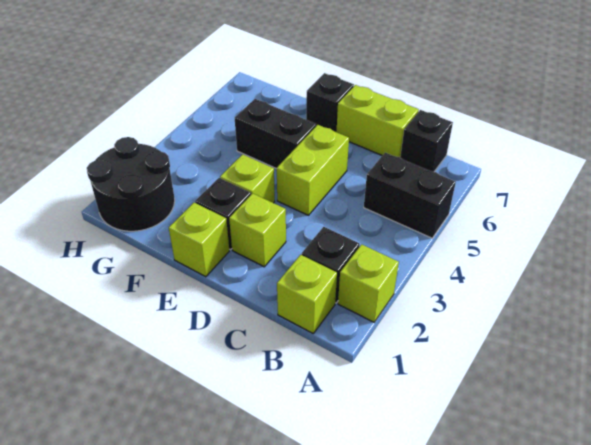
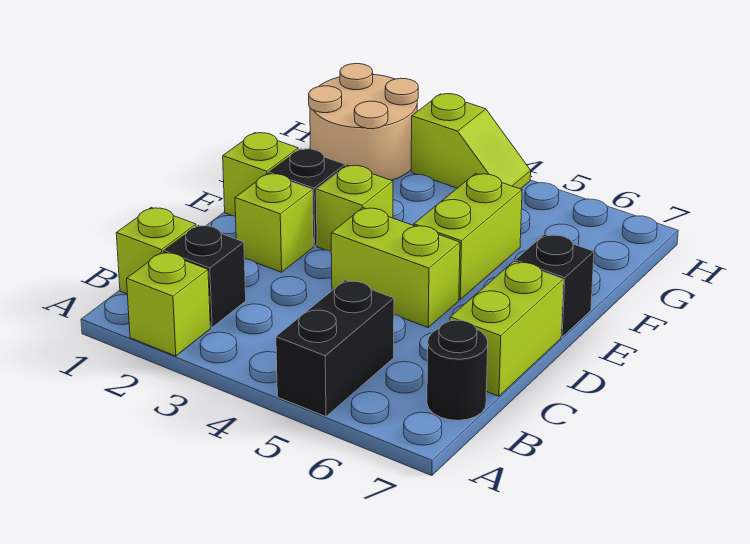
black 1x1 brick [400,110,453,172] -> black 1x1 round brick [427,320,488,420]
black 1x2 brick [235,99,316,169] -> lime 1x2 brick [414,174,522,299]
black 2x2 round brick [87,137,175,231] -> tan 2x2 round brick [309,64,418,181]
none -> lime 1x2 slope [411,94,531,189]

